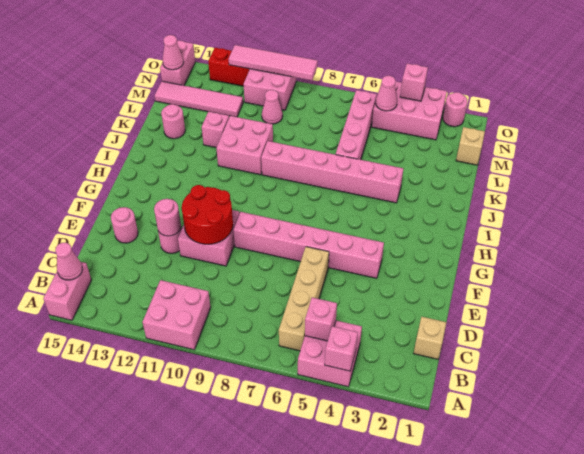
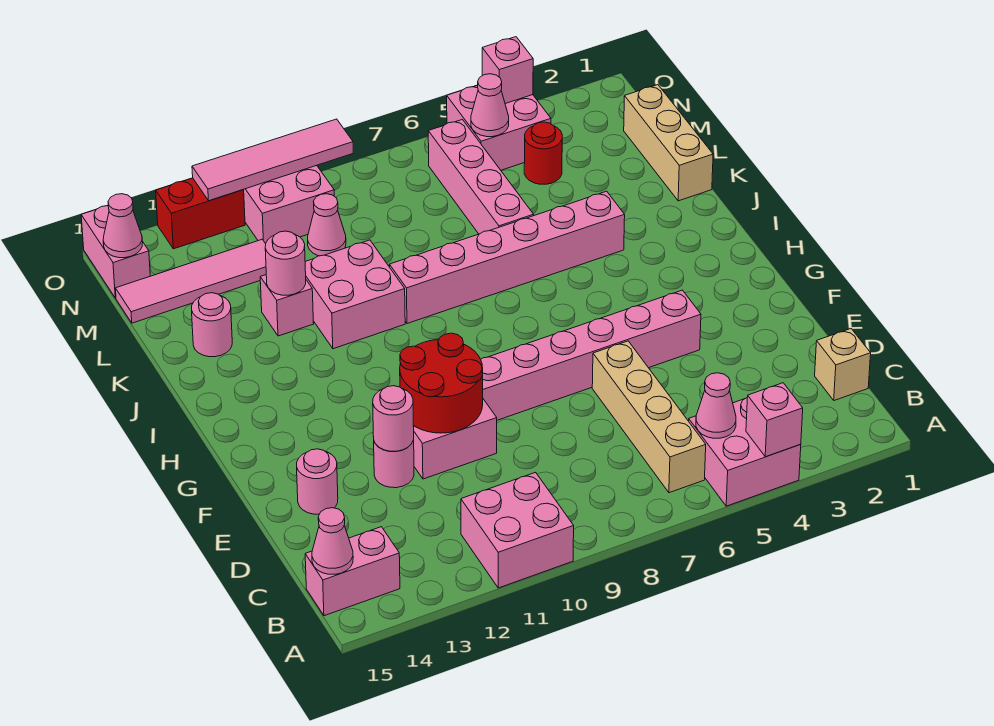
pink 1x2 brick [43,262,91,320] -> pink 1x2 brick turned to [305,527,400,616]
pink 1x1 brick [305,297,337,341] -> pink 1x1 cone [696,373,736,438]
tan 1x1 brick [456,127,485,165] -> tan 1x3 brick [624,85,713,201]
none -> red 1x1 round brick [524,122,562,184]
pink 2x3 brick [372,82,447,140] -> pink 2x2 brick [447,85,551,170]
pink 1x1 round brick [443,92,467,127] -> pink 1x1 round brick moved to [265,231,306,295]

